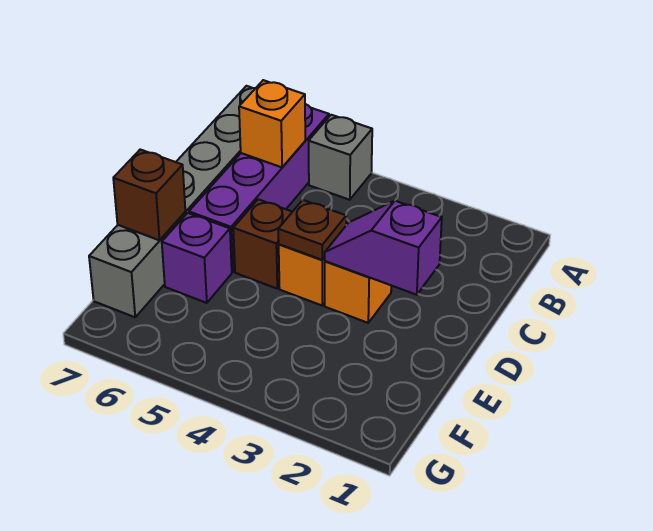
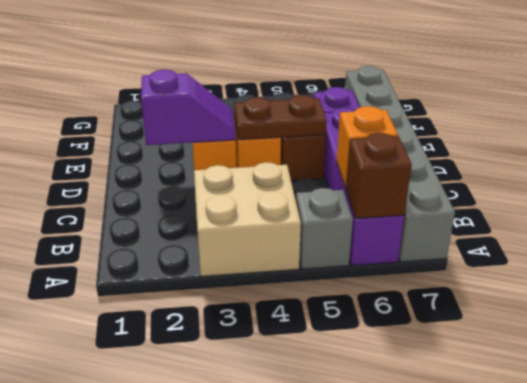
none -> tan 2x2 brick [194,162,301,277]
brown 1x1 plate [278,200,346,260] -> brown 1x2 plate [234,95,327,140]
brown 1x1 brick [113,150,185,240] -> brown 1x1 brick moved to [346,133,412,219]

